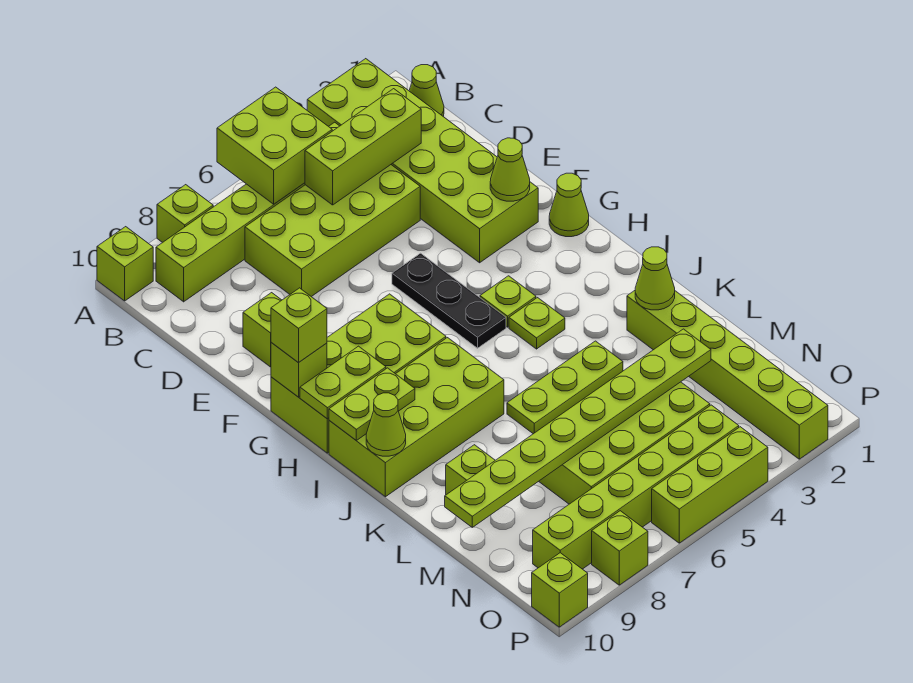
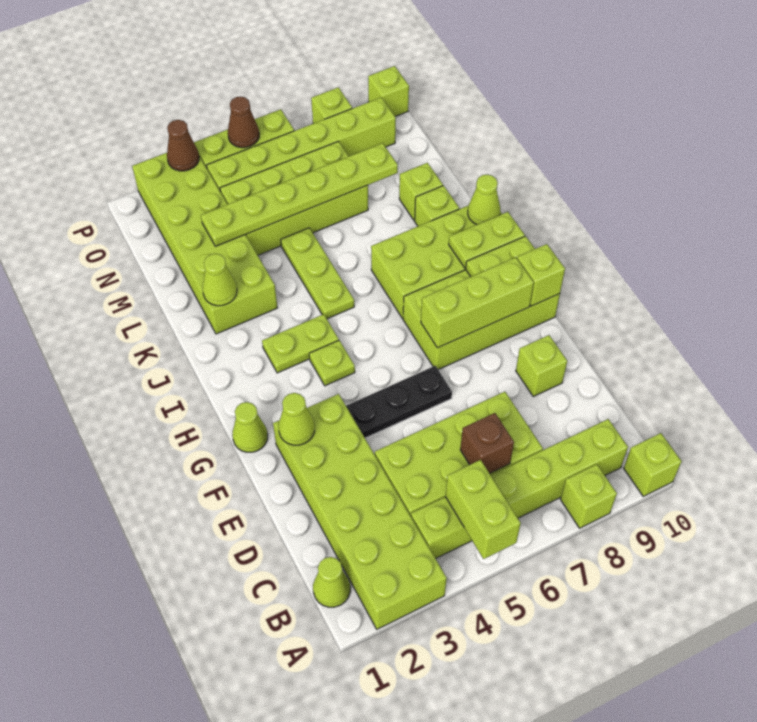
lime 2x2 brick [217,87,332,204] -> lime 1x2 brick [445,460,521,559]
lime 1x3 brick [305,89,421,205] -> lime 1x3 brick moved to [421,257,534,348]
none -> brown 1x1 brick [460,413,514,473]
black 1x3 plate [392,253,506,348] -> black 1x3 plate turned to [346,366,452,438]
lime 1x1 brick [271,288,327,363] -> lime 1x1 brick moved to [415,186,459,226]
lime 1x1 plate [509,298,565,349] -> lime 1x2 plate [262,314,339,373]
lime 1x6 brick [627,291,828,459] -> lime 2x6 brick [132,153,277,334]
lime 1x3 plate [507,341,623,434] -> lime 1x3 plate turned to [281,228,354,319]
lime 1x8 plate [445,329,711,527] -> lime 1x6 plate [201,143,398,246]
none -> brown 1x1 cone [167,120,199,171]
none -> brown 1x1 cone [228,96,259,148]

